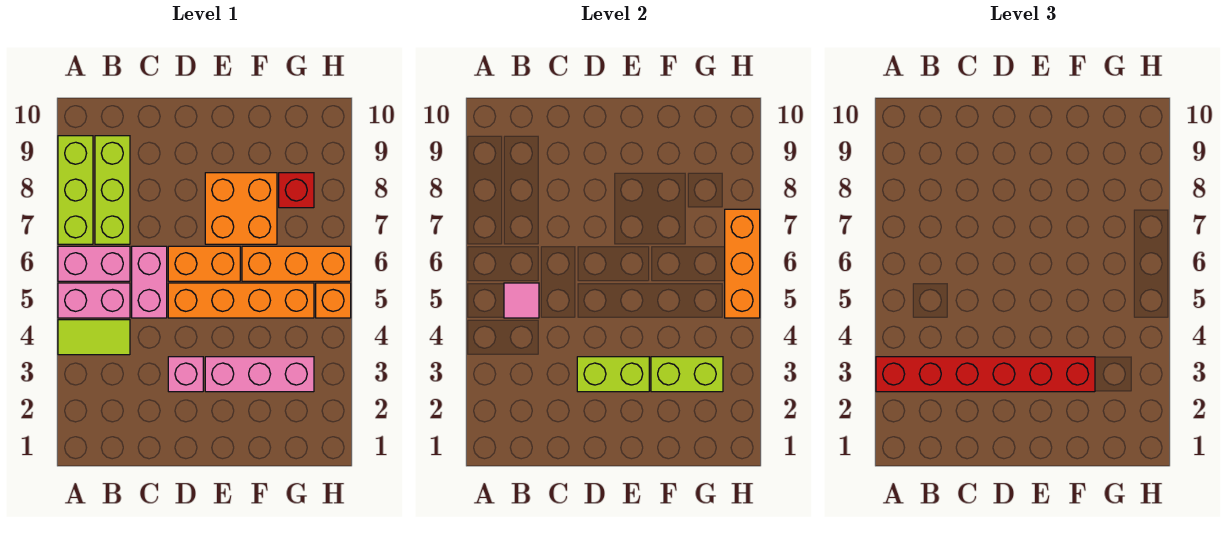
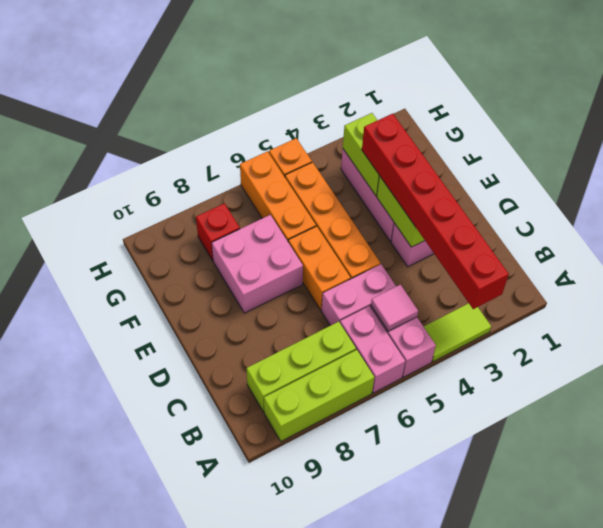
lime 1x2 tile [58,320,130,355] -> lime 1x2 tile turned to [423,303,491,362]
orange 2x2 brick [205,173,277,244] -> pink 2x2 brick [212,215,303,313]
orange 1x3 brick [725,209,760,318] -> none

